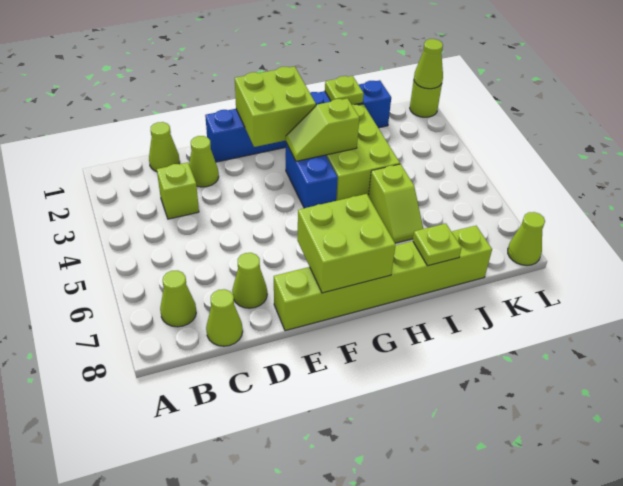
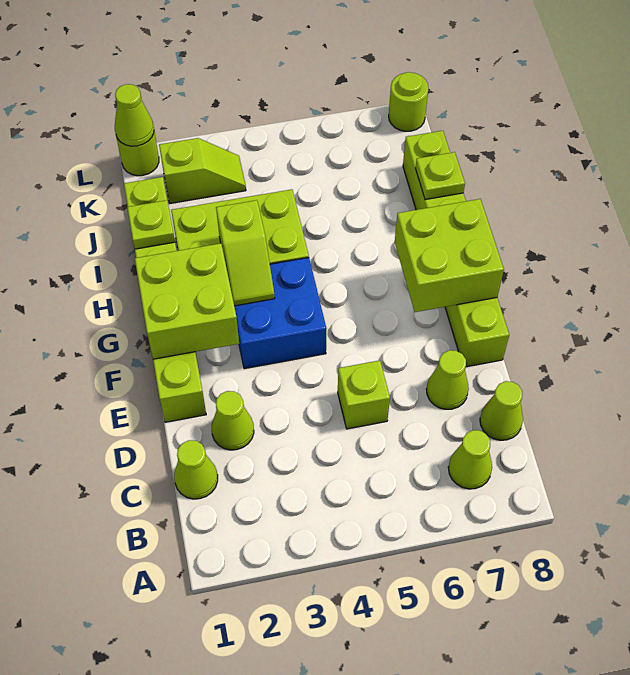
lime 1x1 brick [157,162,199,219] -> lime 1x1 brick moved to [338,360,390,429]
blue 1x6 brick [205,80,391,162] -> lime 1x6 brick [124,177,206,422]
blue 1x2 brick [285,143,338,208] -> blue 2x2 brick [234,258,327,369]
lime 1x2 slope [369,164,423,243] -> lime 1x2 slope moved to [159,138,246,203]
lime 1x1 cone [508,212,545,265] -> lime 1x1 round brick [389,72,428,131]

